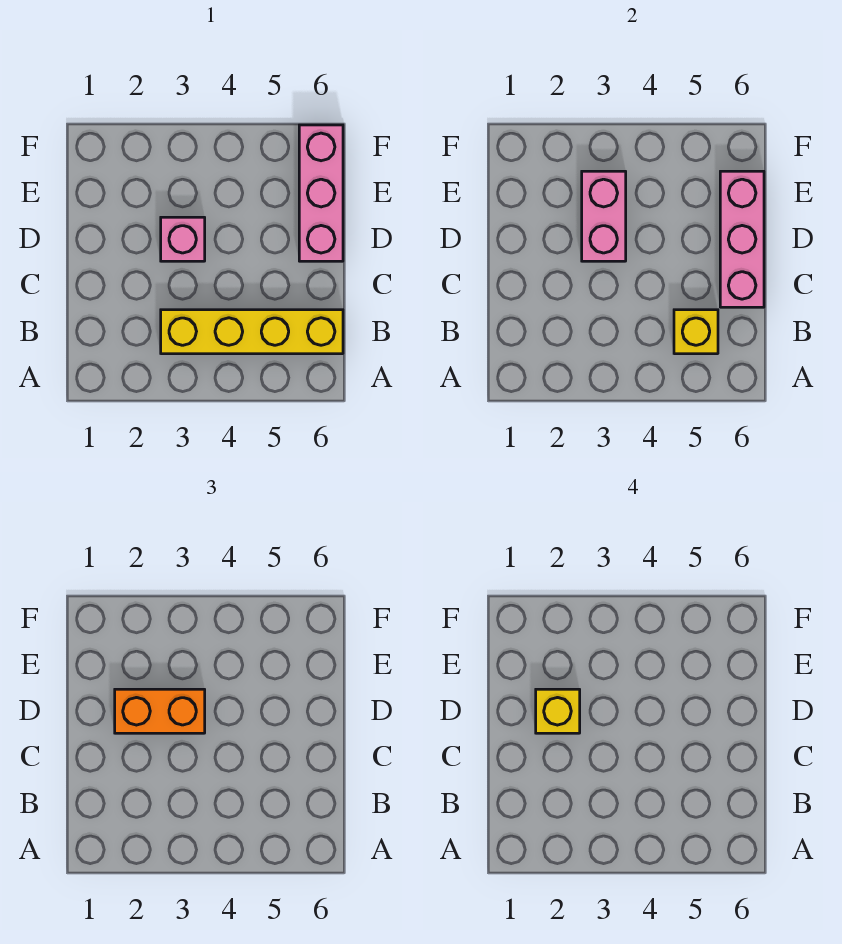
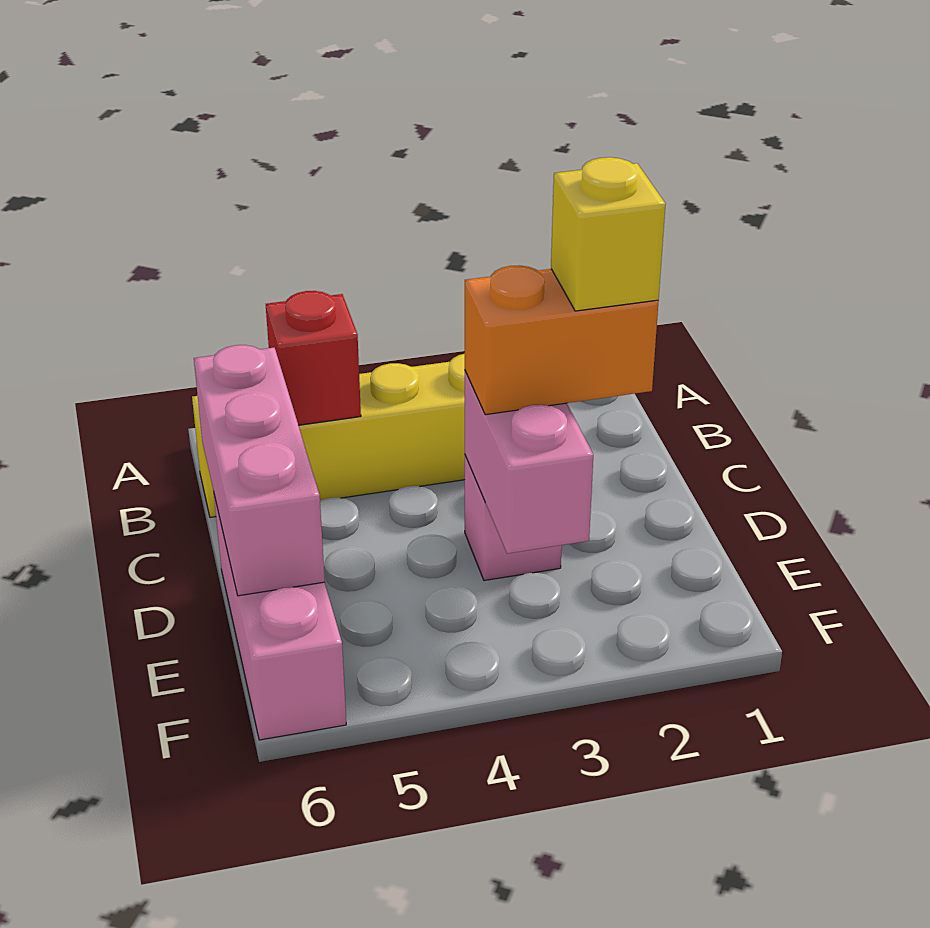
yellow 1x1 brick [674,310,718,354] -> red 1x1 brick [266,291,361,425]

